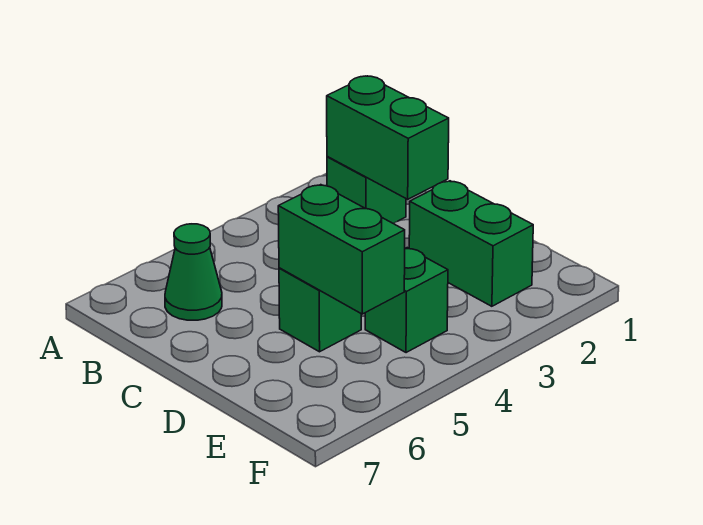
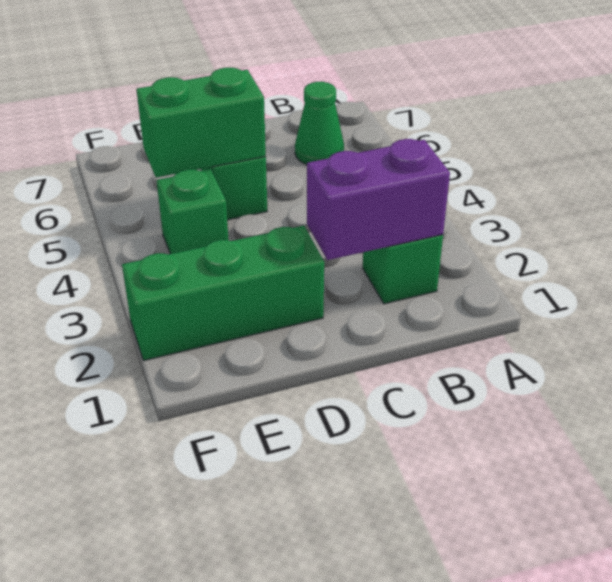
green 1x2 brick [327,76,449,199] -> purple 1x2 brick [307,139,450,260]
green 1x2 brick [409,181,533,306] -> green 1x3 brick [122,226,324,361]

